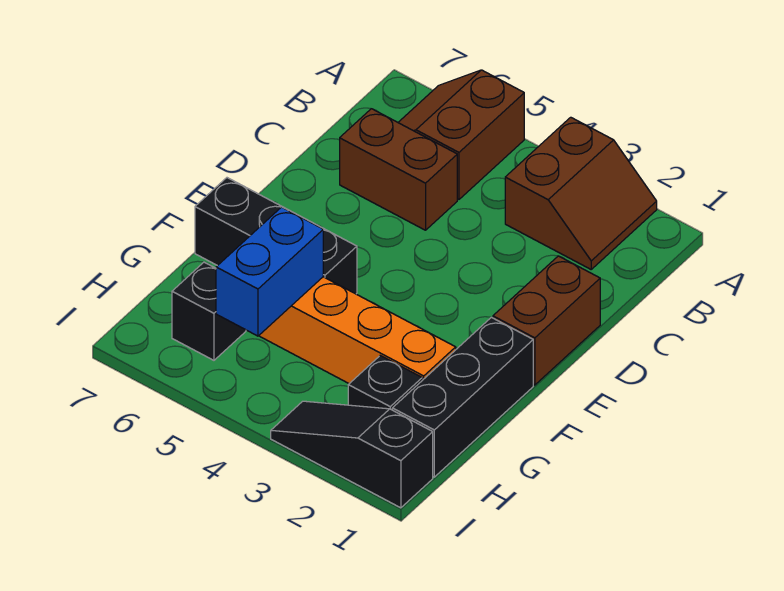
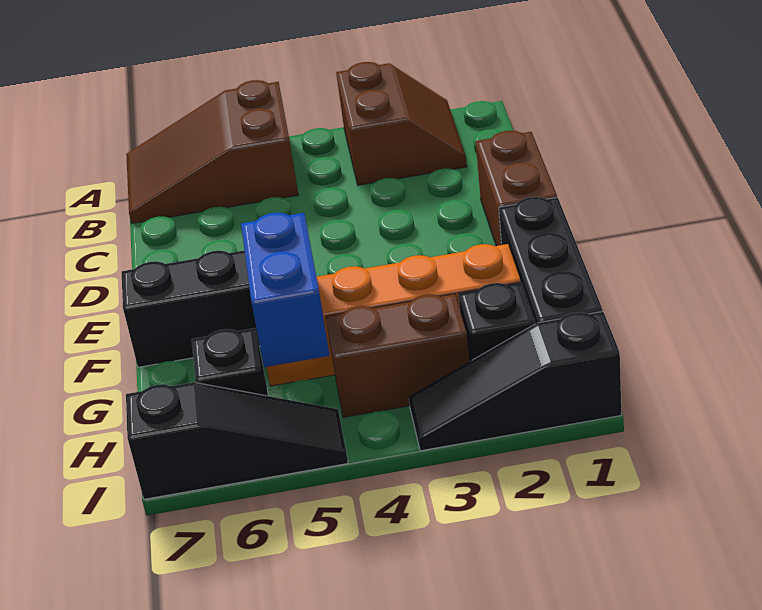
brown 2x2 slope [398,70,524,199] -> brown 2x3 slope [126,80,298,223]
brown 1x2 brick [340,109,457,230] -> brown 1x2 brick moved to [326,294,469,417]
none -> black 1x3 slope [126,382,348,499]

